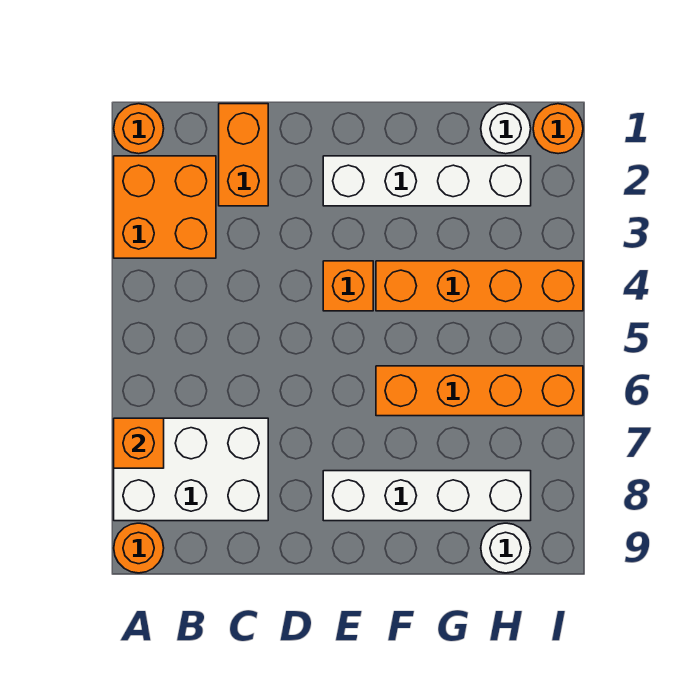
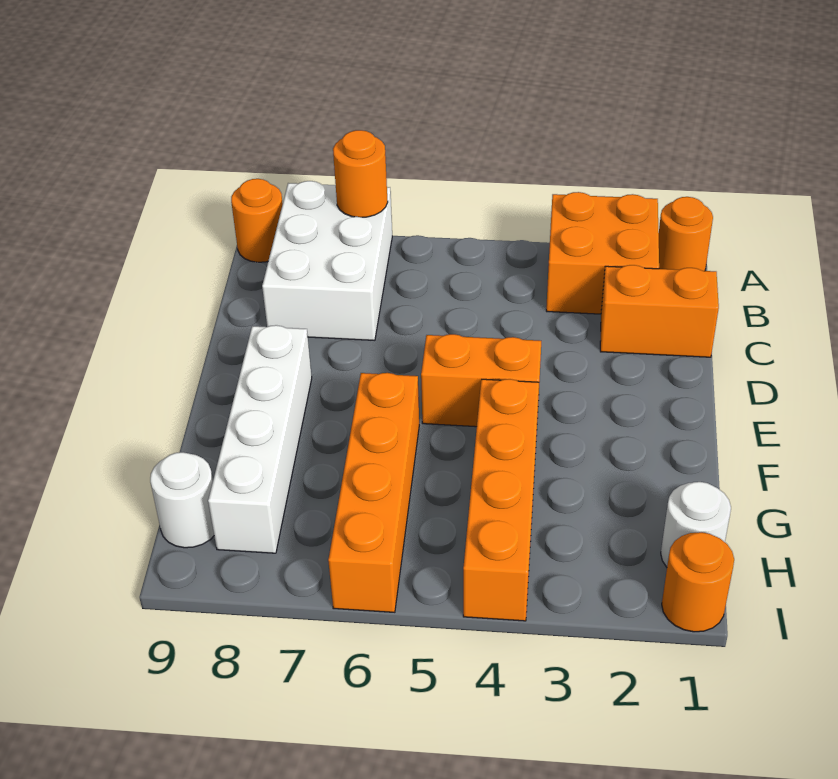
orange 1x1 brick [114,418,164,468] -> orange 1x1 round brick [333,130,388,217]
white 1x4 brick [323,156,531,206] -> none
orange 1x1 brick [323,261,373,311] -> orange 1x2 brick [421,334,541,427]

